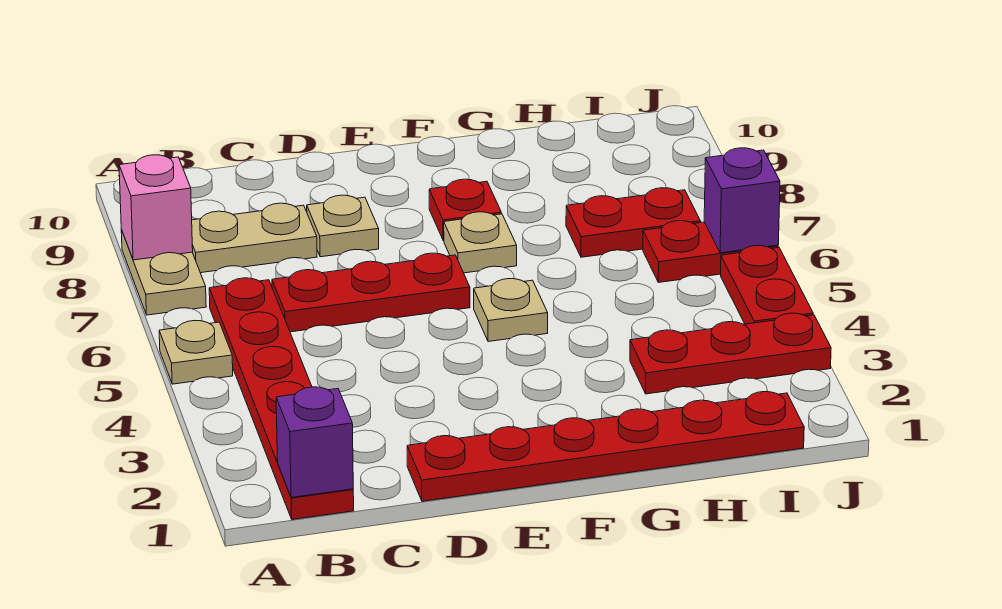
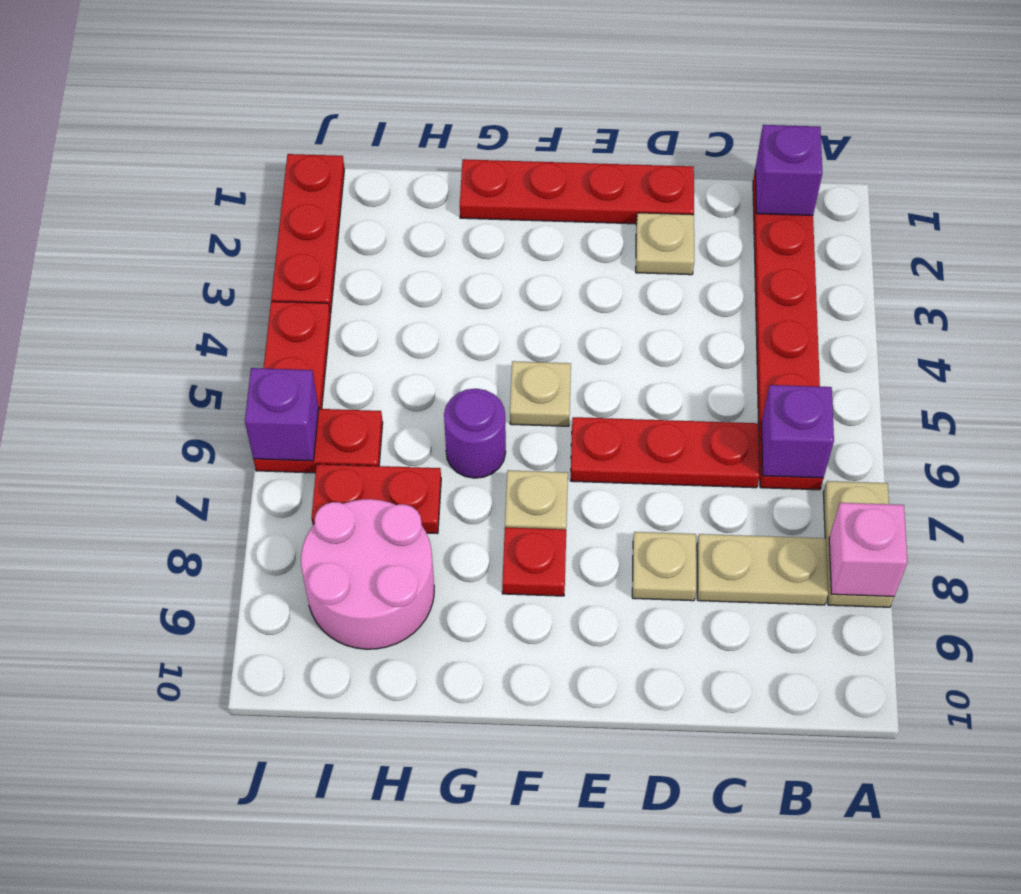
tan 1x1 plate [159,321,233,384] -> tan 1x1 plate moved to [636,213,694,275]
none -> purple 1x1 brick [761,385,834,478]
red 1x6 plate [407,392,804,501] -> red 1x4 plate [460,159,694,224]
none -> purple 1x1 round brick [444,389,506,478]
red 1x3 plate [630,313,831,394] -> red 1x3 plate turned to [271,154,344,313]
none -> pink 2x2 round brick [301,499,434,649]

